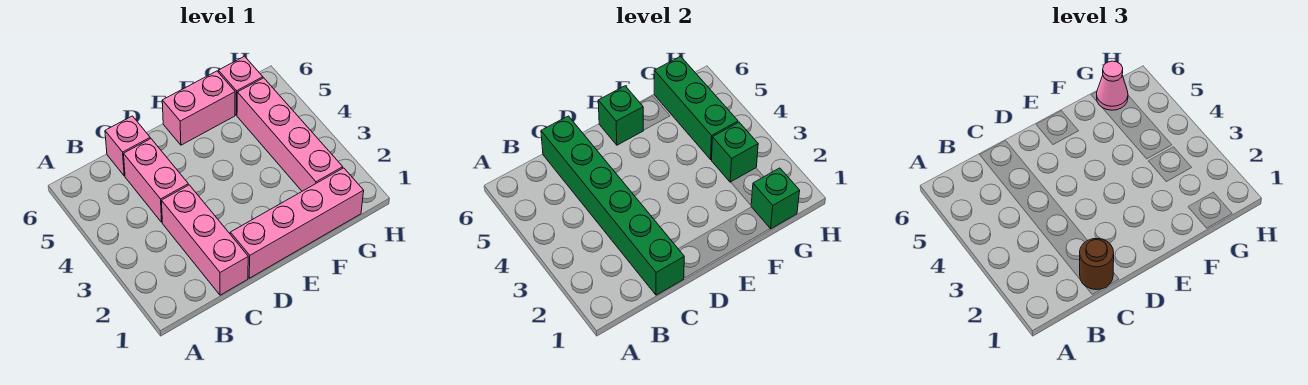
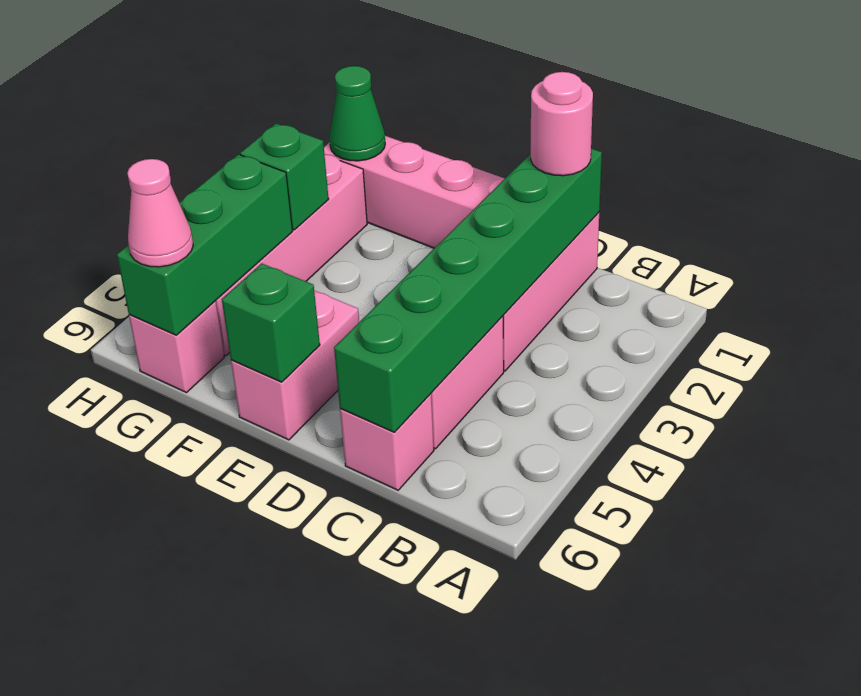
brown 1x1 round brick [1080,238,1114,290] -> pink 1x1 round brick [531,72,593,176]
pink 1x2 brick [162,71,235,145] -> pink 1x2 brick turned to [231,290,359,440]
green 1x1 brick [751,168,800,229] -> green 1x1 cone [329,66,385,161]

